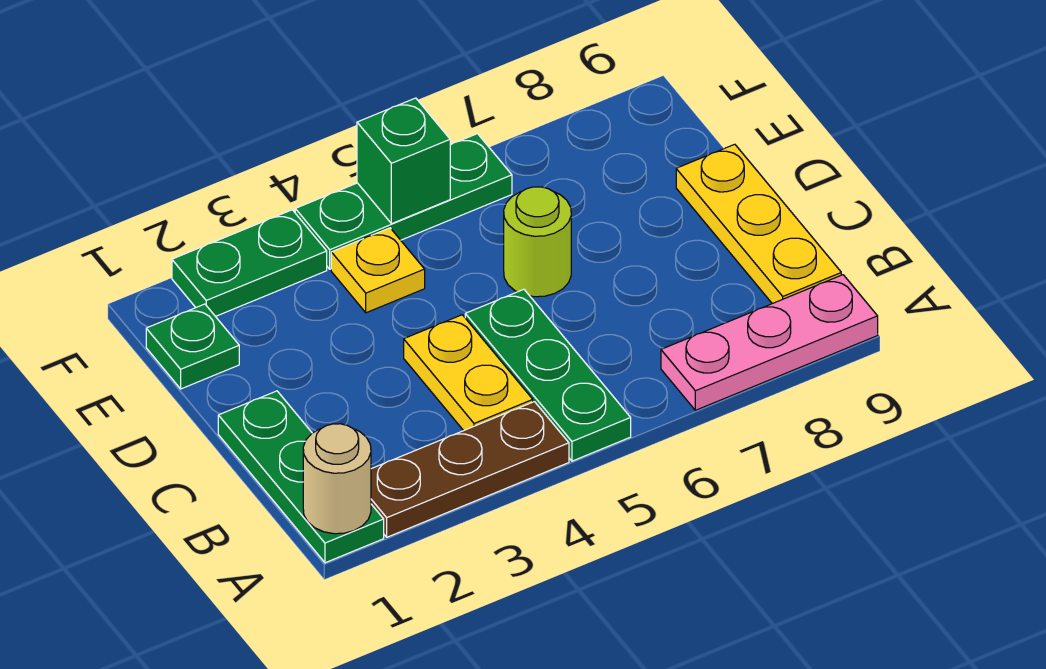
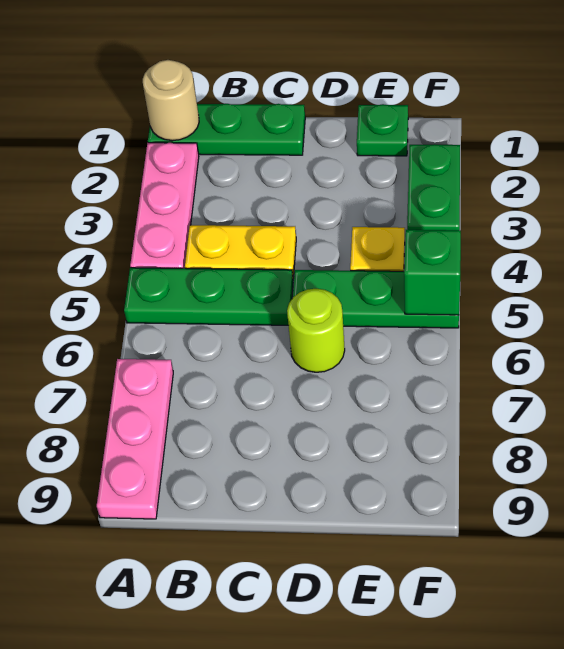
brown 1x3 plate [371,402,569,537] -> pink 1x3 plate [130,143,199,268]
yellow 1x3 plate [676,144,841,304] -> none
green 1x3 plate [295,134,512,269] -> green 1x3 plate turned to [293,270,459,328]

